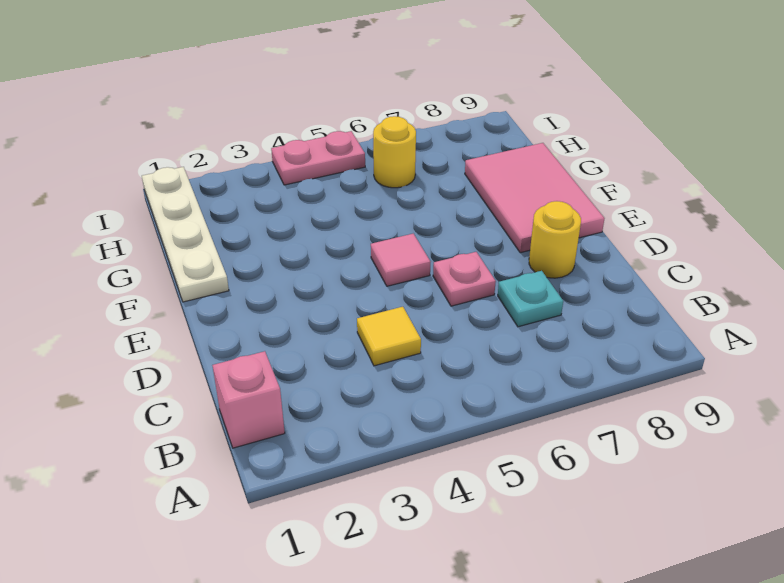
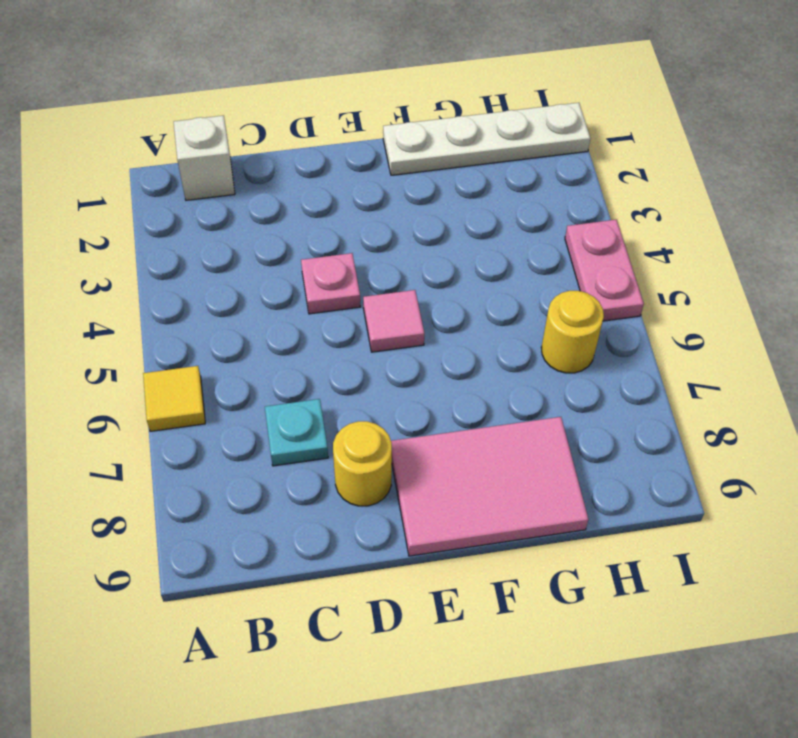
pink 1x1 brick [212,351,285,448] -> white 1x1 brick [174,116,235,200]
yellow 1x1 tile [357,307,421,366] -> yellow 1x1 tile moved to [143,366,205,431]
pink 1x1 plate [433,252,496,306] -> pink 1x1 plate moved to [301,253,360,314]

